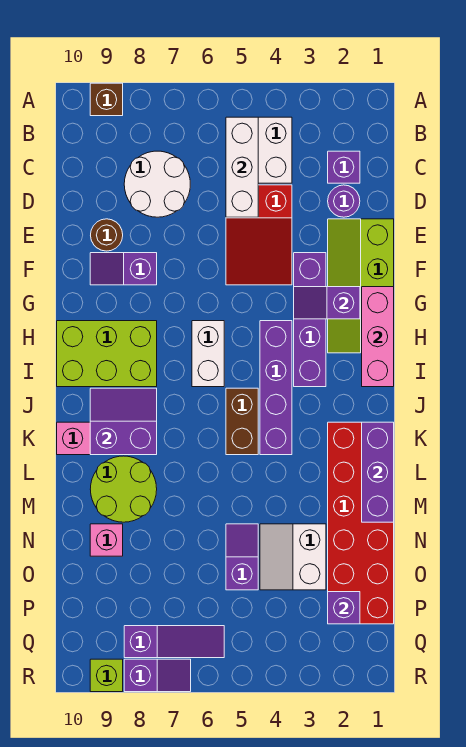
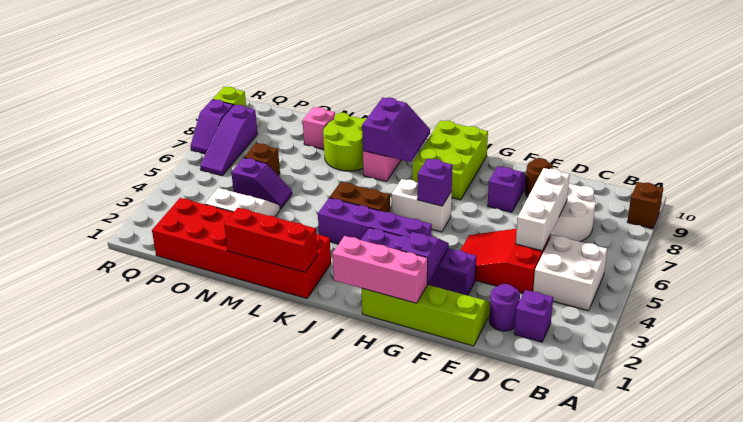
white 1x3 brick [226,117,258,217] -> white 1x3 brick turned to [516,168,570,251]
purple 1x3 brick [362,422,394,522] -> red 1x3 brick [224,208,317,272]
none -> brown 1x1 brick [244,143,280,176]
purple 1x1 brick [328,592,360,624] -> purple 1x1 brick moved to [417,159,452,206]

